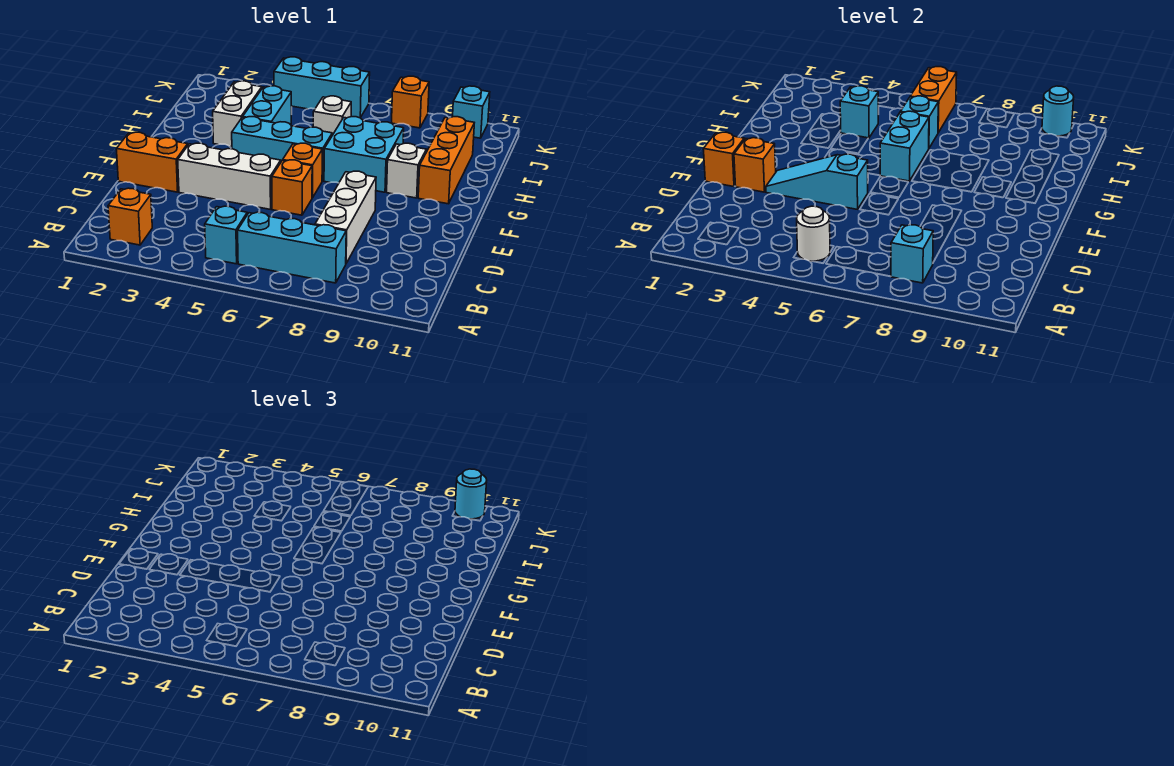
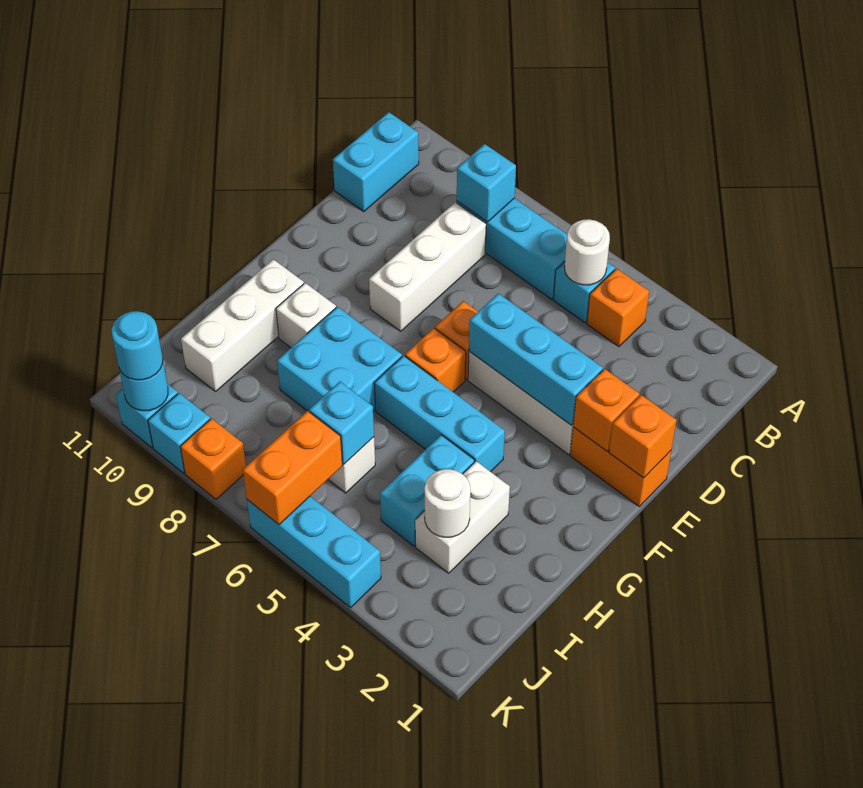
orange 1x1 brick [108,188,152,245] -> orange 1x1 brick moved to [587,269,649,346]
cyan 1x3 slope [766,154,868,209] -> cyan 1x3 brick [469,293,603,425]
cyan 1x2 brick [880,111,929,181] -> cyan 1x2 brick moved to [333,112,419,211]
orange 1x3 brick [418,117,474,204] -> white 1x3 brick [181,259,304,391]
none -> white 1x1 round brick [424,469,470,537]
cyan 1x1 brick [840,86,878,138] -> cyan 1x1 brick moved to [148,393,210,473]

